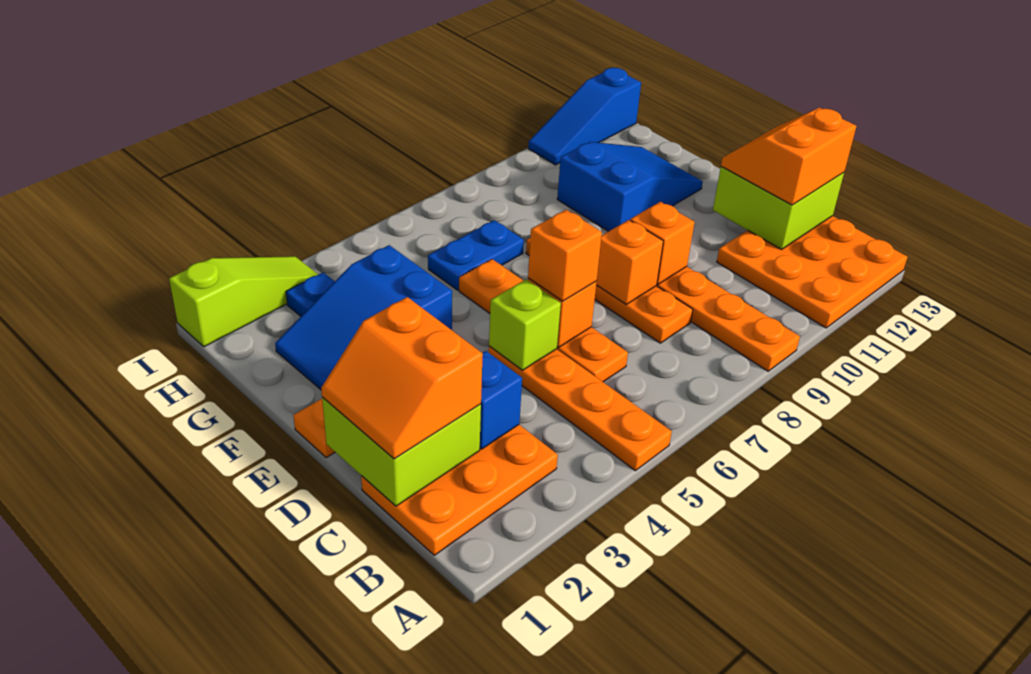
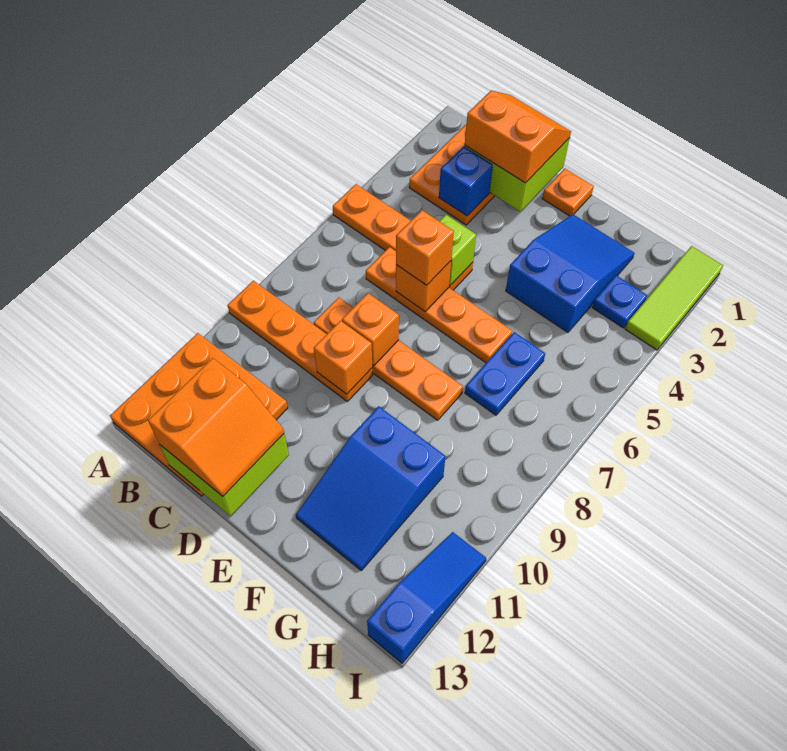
lime 1x3 slope [169,256,318,347] -> lime 1x3 tile [625,246,723,350]

